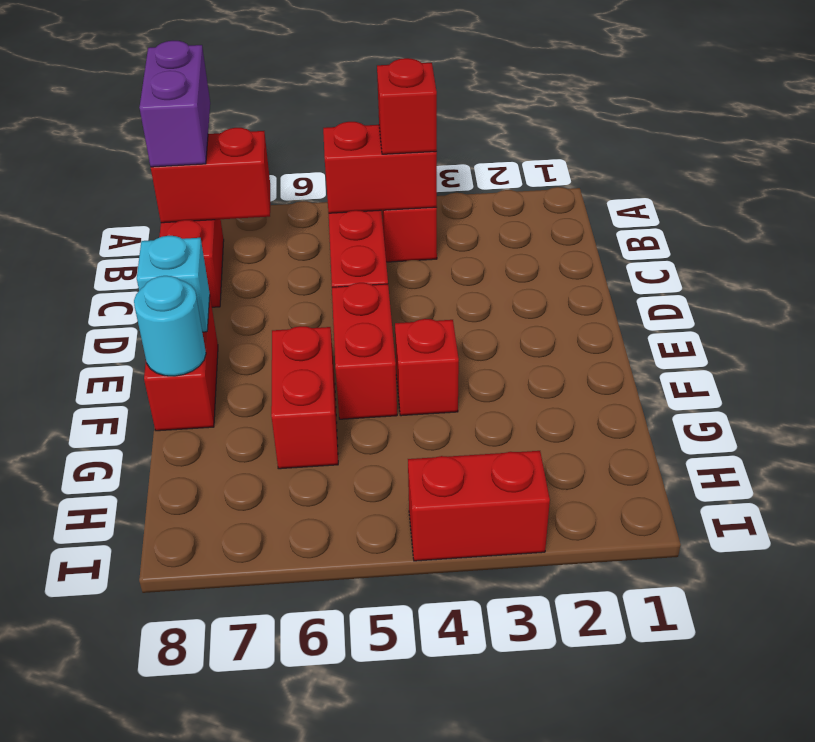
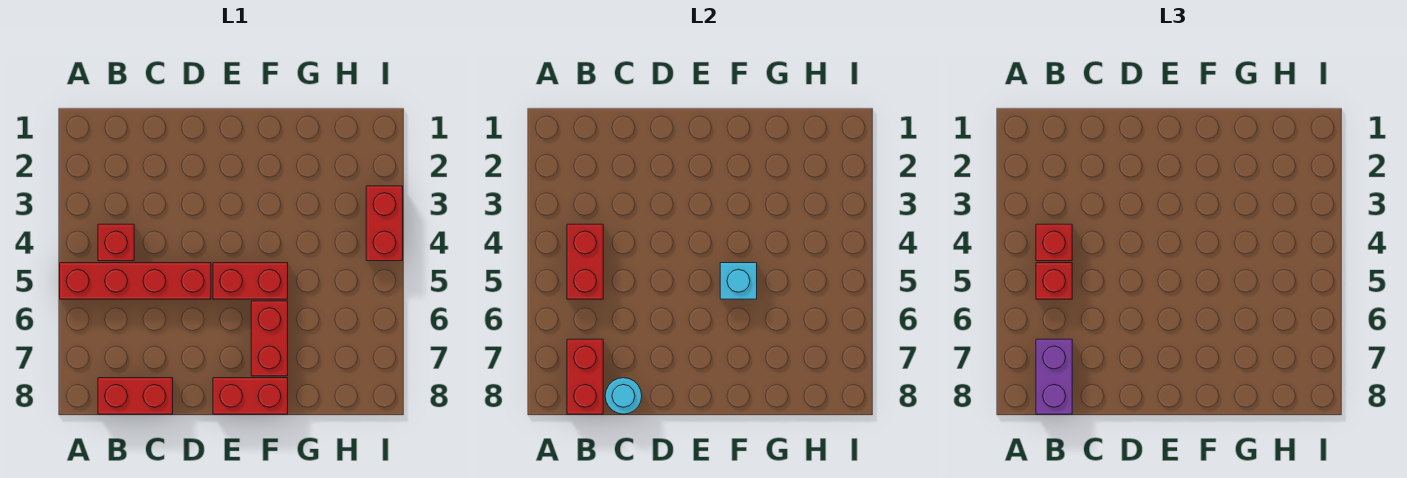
purple 1x2 brick [139,41,210,167] -> purple 1x2 brick turned to [1036,339,1072,414]
cyan 1x1 brick [137,236,210,332] -> cyan 1x1 brick moved to [720,263,757,299]
red 1x1 brick [395,319,459,416] -> red 1x1 brick moved to [1036,263,1072,299]
red 1x2 brick [271,326,338,469] -> red 1x2 brick turned to [251,301,288,376]
cyan 1x1 round brick [134,276,206,376] -> cyan 1x1 round brick moved to [605,378,642,414]

